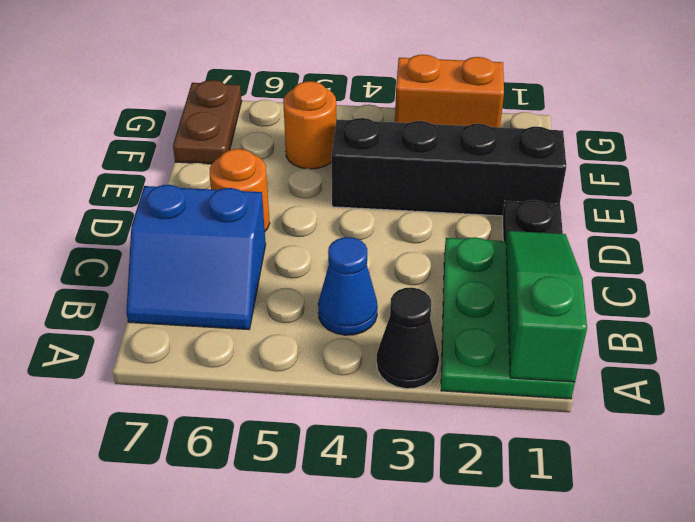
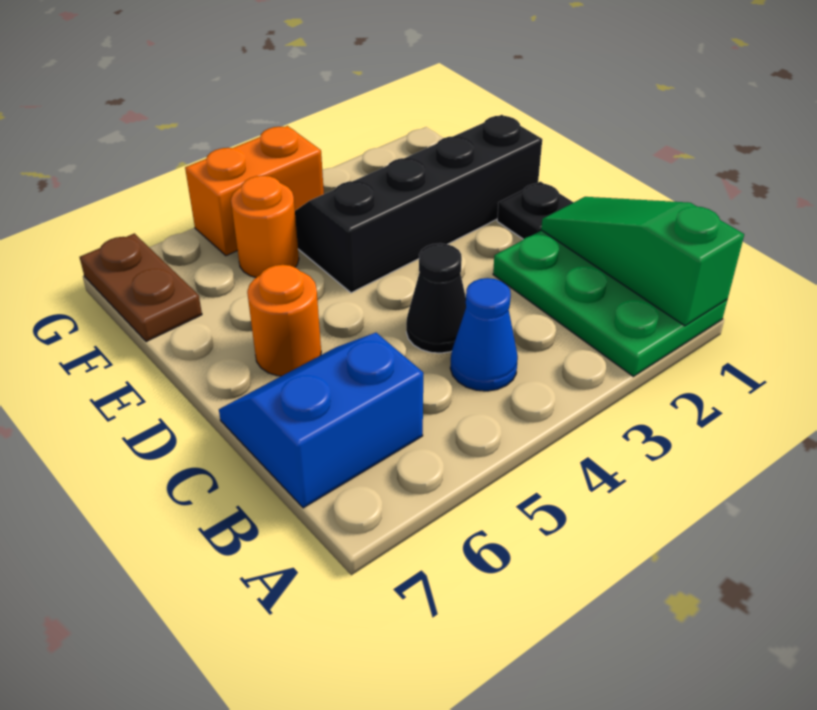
black 1x1 cone [377,287,439,389] -> black 1x1 cone moved to [406,243,466,353]
blue 2x2 slope [126,185,266,330] -> blue 2x2 slope turned to [219,333,423,508]
orange 1x2 brick [395,55,504,127] -> orange 1x2 brick moved to [185,126,324,256]

